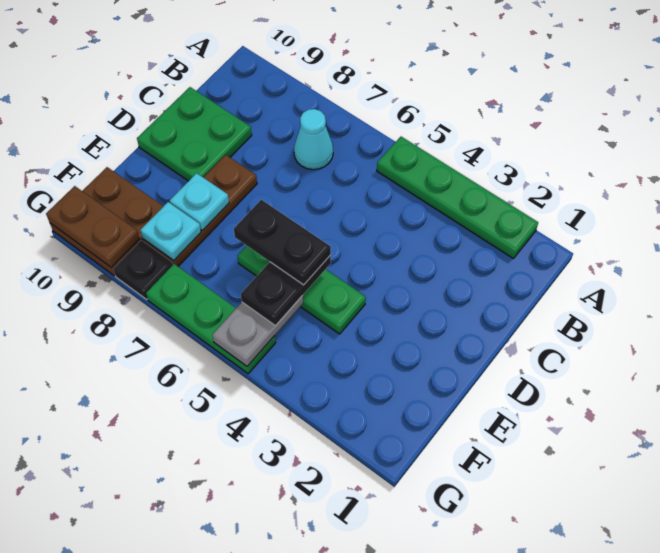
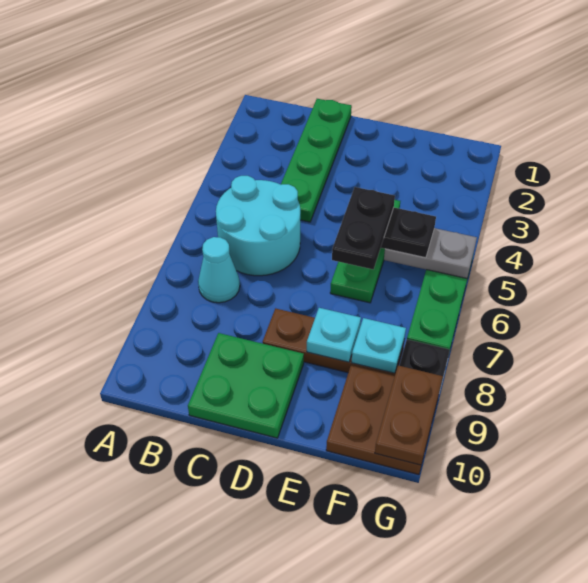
green 1x4 plate [377,137,538,259] -> green 1x4 plate moved to [281,99,352,222]
none -> cyan 2x2 round brick [216,176,300,276]

